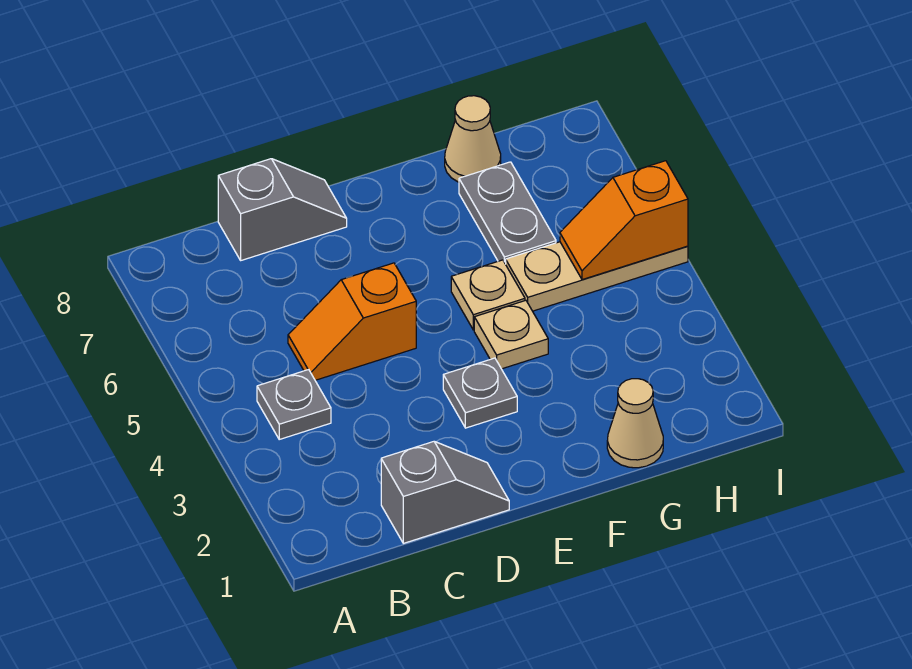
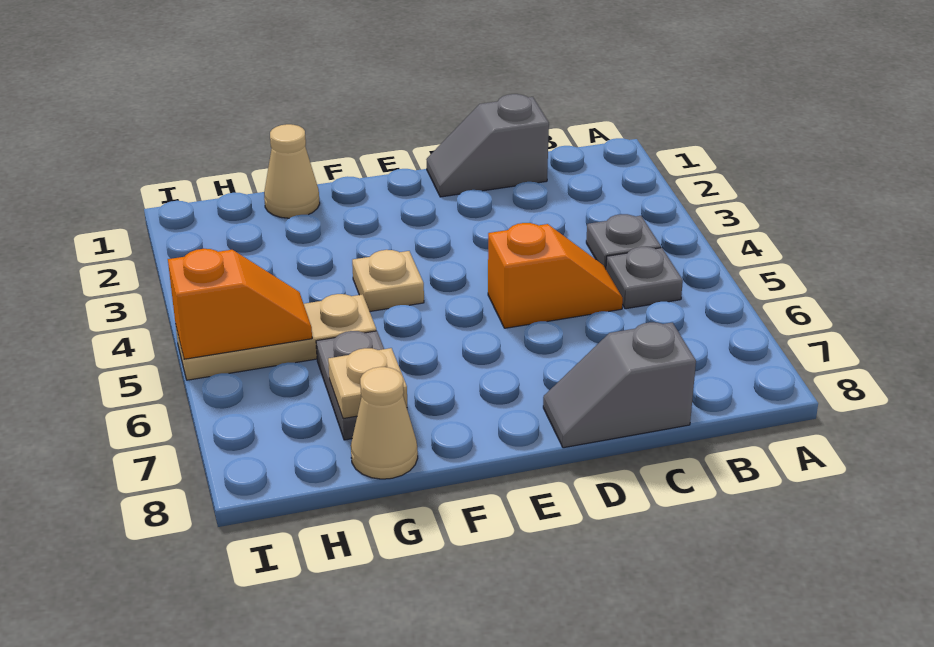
grey 1x1 plate [443,358,517,428] -> grey 1x1 plate moved to [606,247,683,309]
tan 1x1 plate [451,260,525,330] -> tan 1x1 plate moved to [328,348,407,419]

